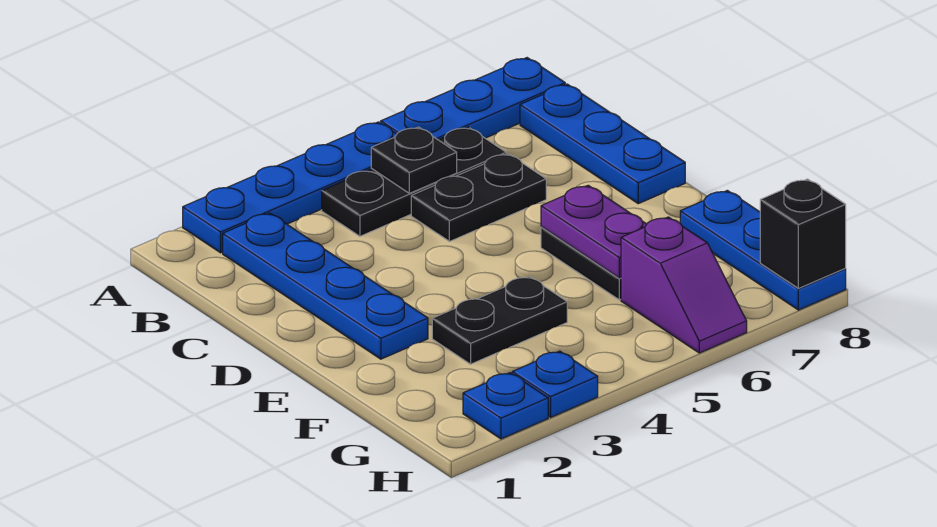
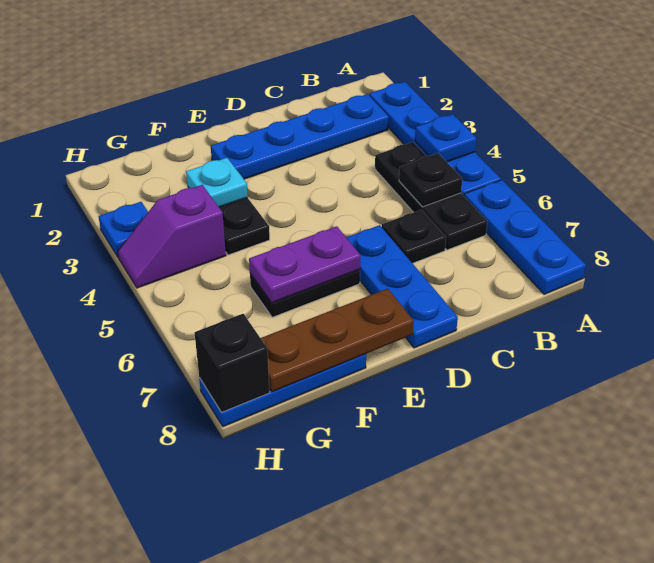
blue 1x3 plate [520,84,685,204] -> blue 1x3 plate turned to [346,225,458,348]
black 1x2 plate [411,154,546,242] -> black 1x1 plate [382,210,446,263]
none -> brown 1x3 plate [261,289,414,392]
none -> cyan 1x1 plate [186,158,248,207]
purple 1x2 slope [621,217,747,353] -> purple 1x2 slope moved to [118,185,226,288]
blue 1x1 plate [463,373,548,439] -> blue 1x1 plate moved to [415,114,476,162]

